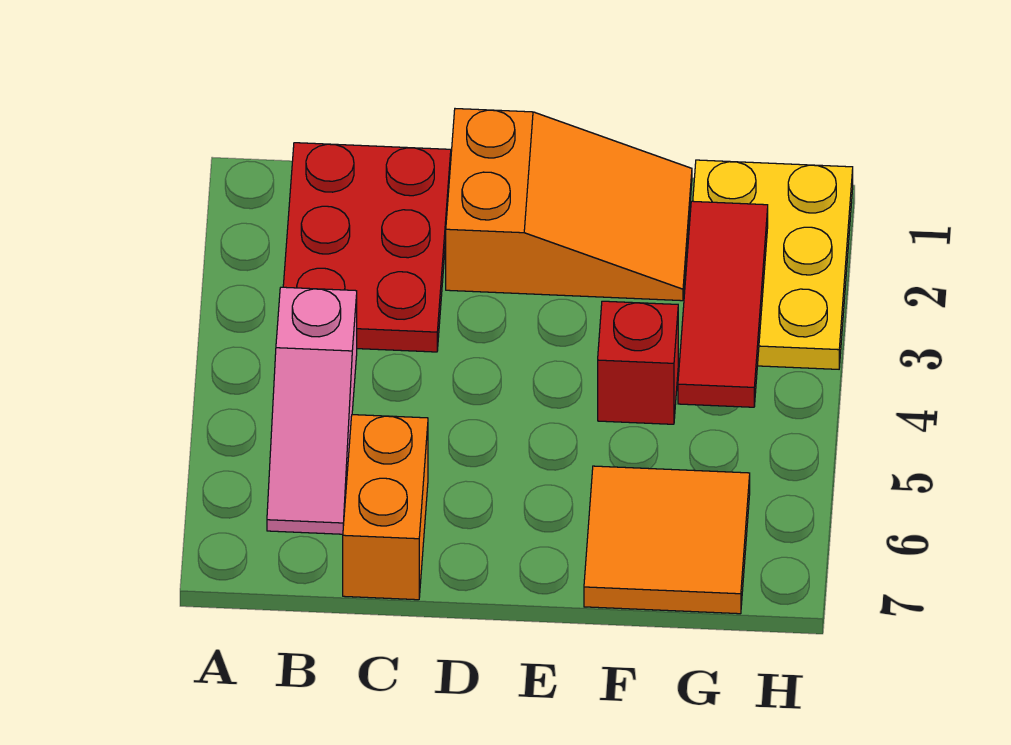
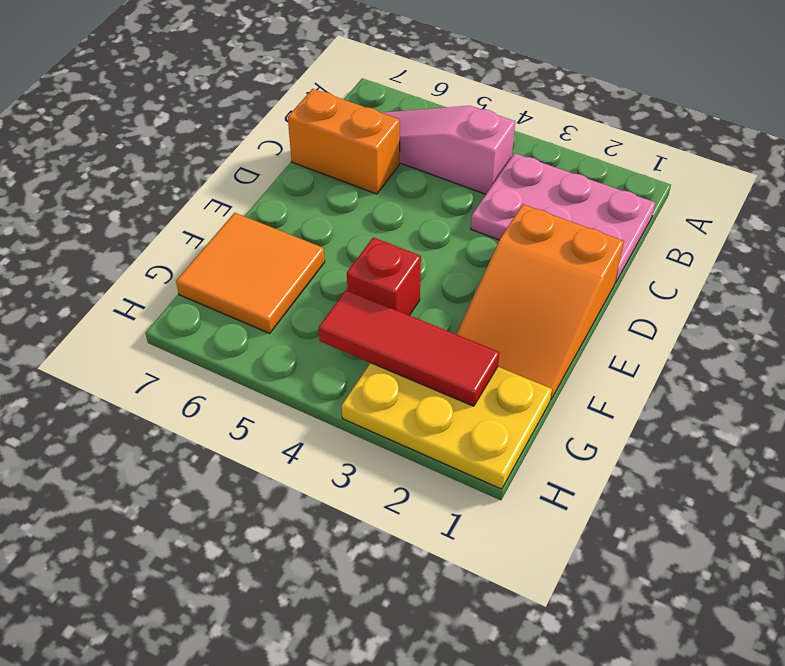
red 2x3 plate [283,143,451,352] -> pink 2x3 plate [471,153,655,283]

